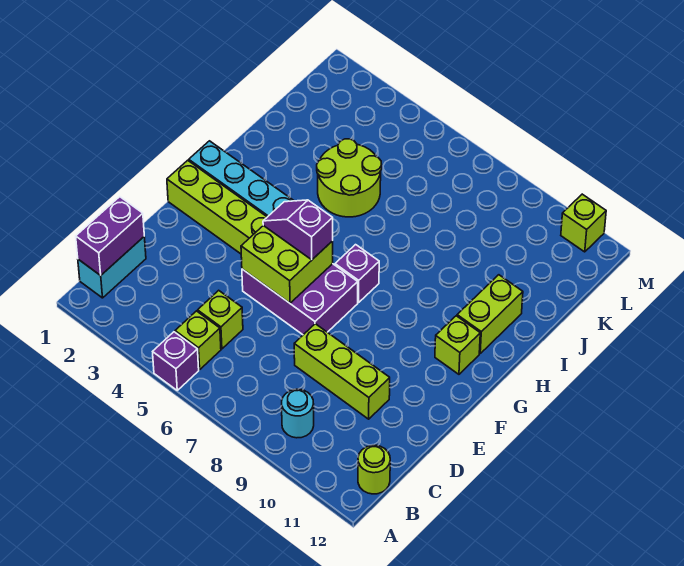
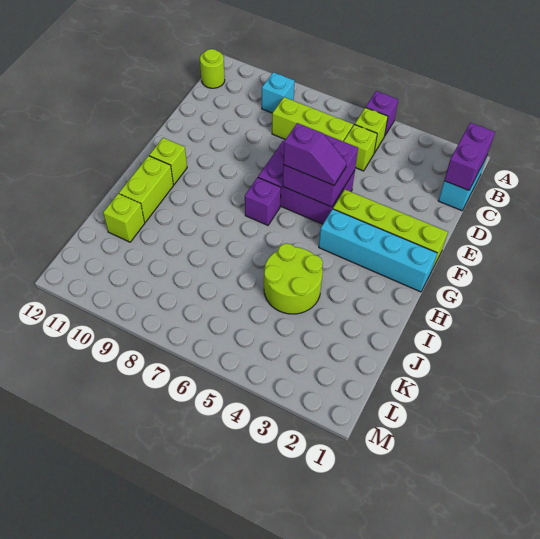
cyan 1x1 round brick [282,389,314,438] -> cyan 1x1 brick [262,72,294,113]
lime 1x3 brick [294,324,390,419] -> lime 1x3 brick moved to [272,97,353,142]
lime 2x2 brick [241,225,333,303] -> purple 2x2 brick [283,134,358,207]
lime 1x1 brick [561,194,606,252] -> lime 1x1 brick moved to [103,194,145,242]

